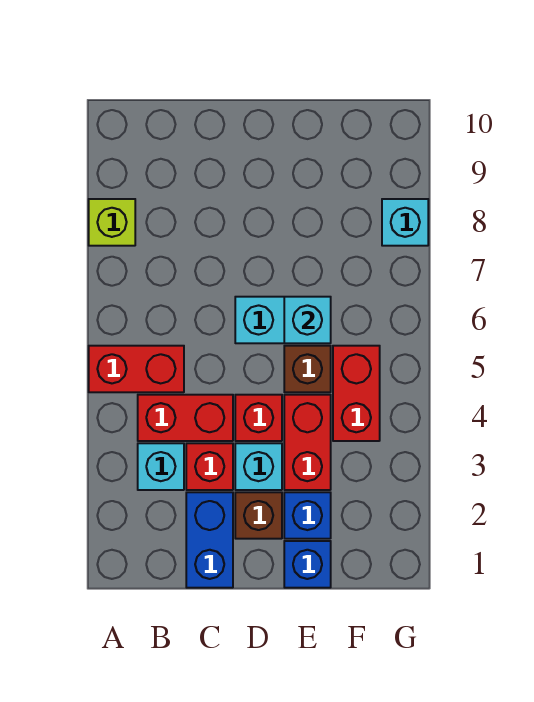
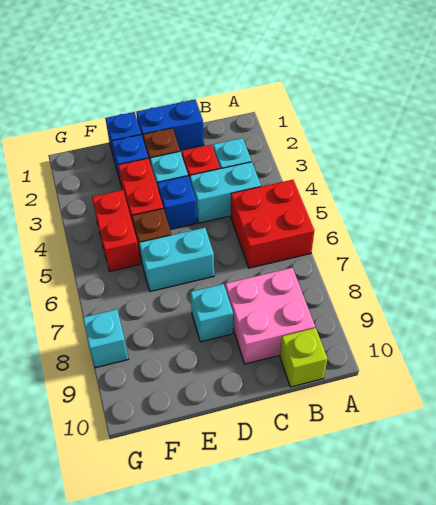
red 1x2 brick [89,346,184,392] -> red 2x2 brick [231,180,314,268]
lime 1x1 brick [89,199,135,246] -> lime 1x1 brick moved to [280,328,327,387]
red 1x2 brick [138,395,233,441] -> cyan 1x2 brick [190,162,261,223]
none -> pink 2x2 brick [225,268,315,364]
blue 1x2 brick [186,492,233,588] -> blue 1x2 brick turned to [136,99,204,150]
red 1x1 brick [235,395,282,441] -> blue 1x1 brick [157,176,197,230]
cyan 1x1 brick [284,297,331,343] -> cyan 1x1 brick moved to [190,284,233,342]

